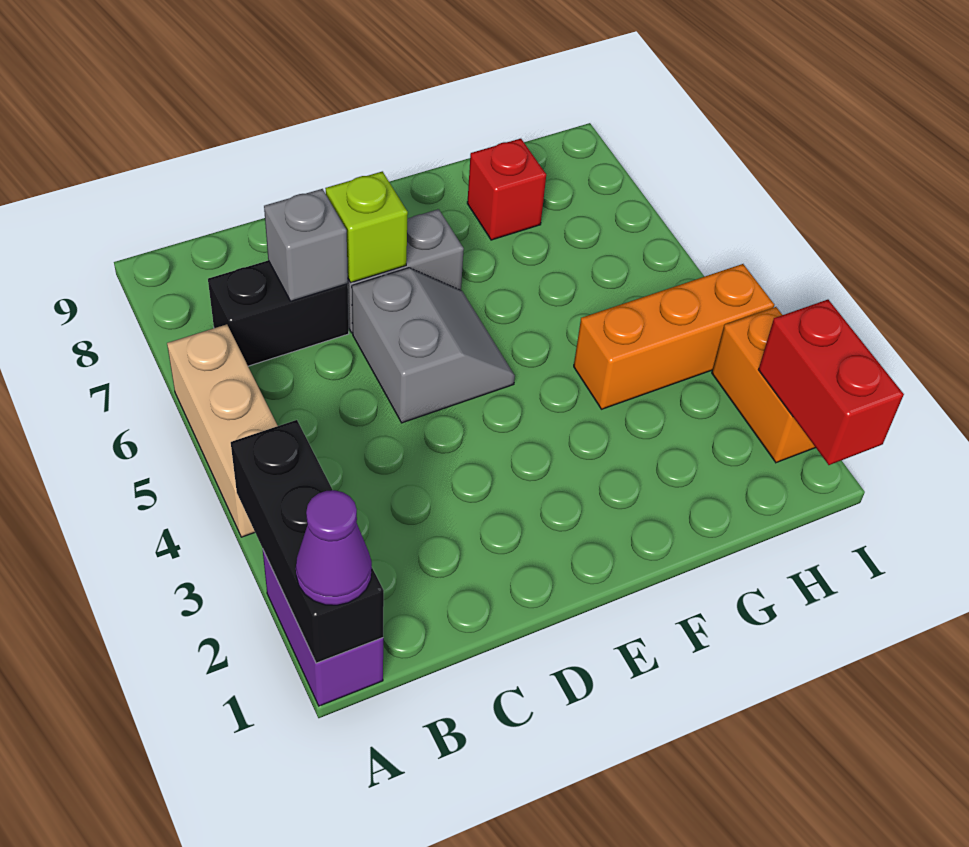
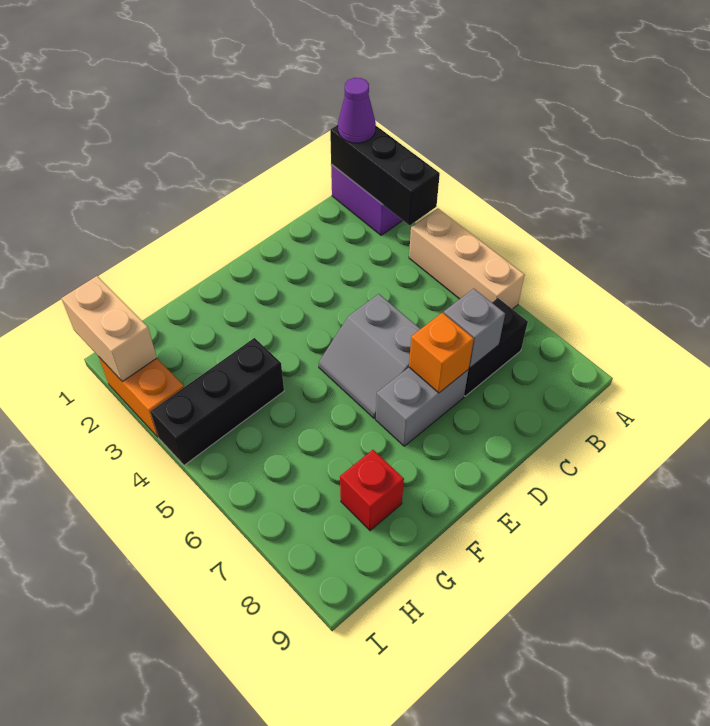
lime 1x1 brick [325,171,408,283] -> orange 1x1 brick [409,313,474,393]
orange 1x3 brick [574,264,774,409] -> black 1x3 brick [150,338,284,465]
red 1x2 brick [758,300,904,465] -> tan 1x2 brick [61,276,157,381]

